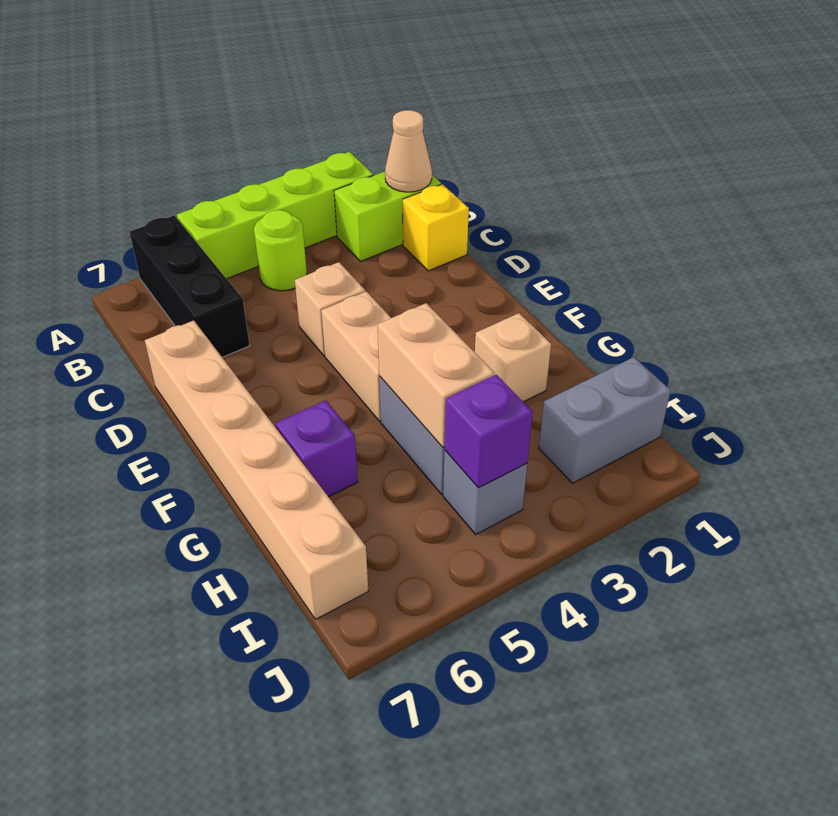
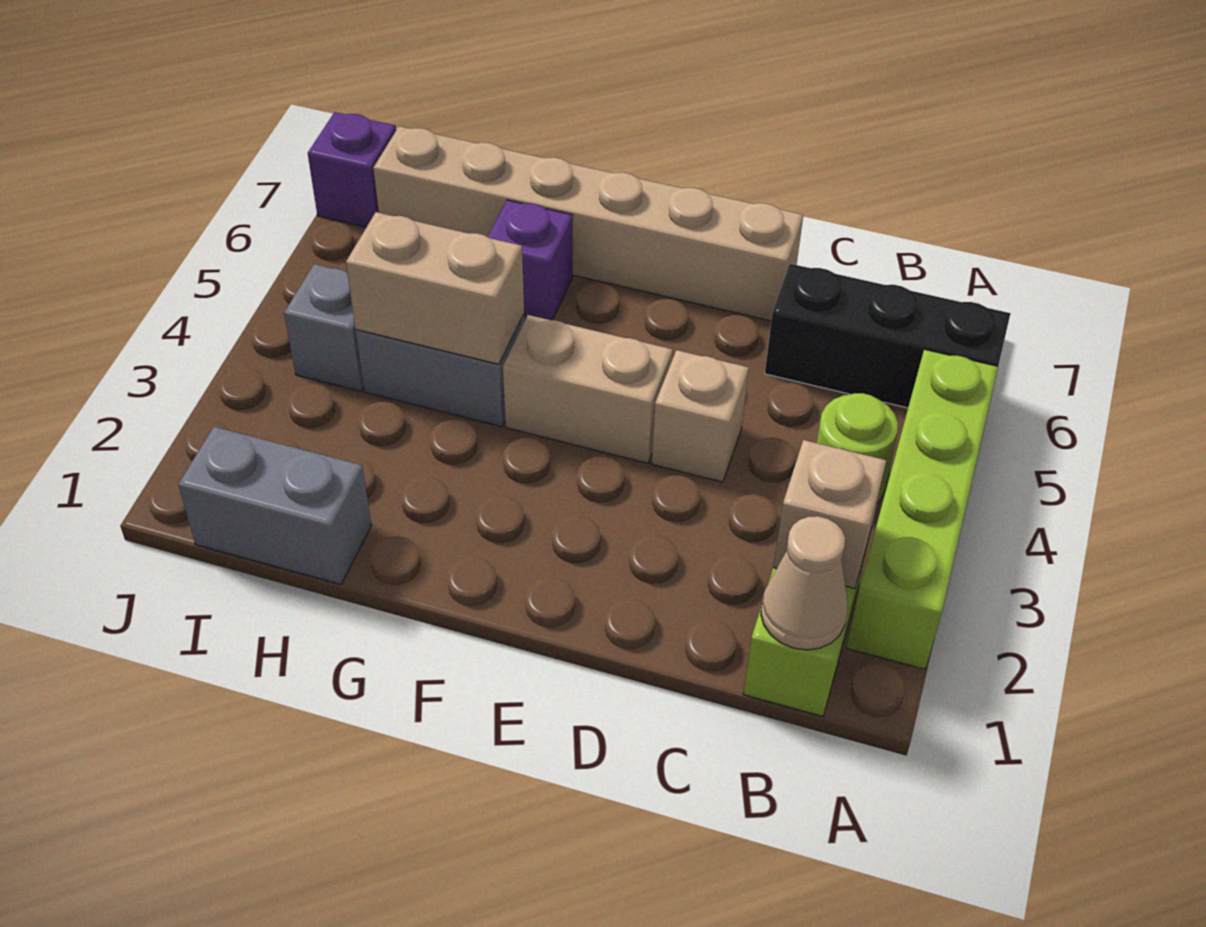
yellow 1x1 brick [403,184,469,271] -> none
tan 1x1 brick [475,313,551,402] -> tan 1x1 brick moved to [773,440,886,589]
grey 1x2 brick [539,357,671,483] -> grey 1x2 brick turned to [178,427,371,584]
purple 1x1 brick [444,375,533,488] -> purple 1x1 brick moved to [308,112,396,227]

